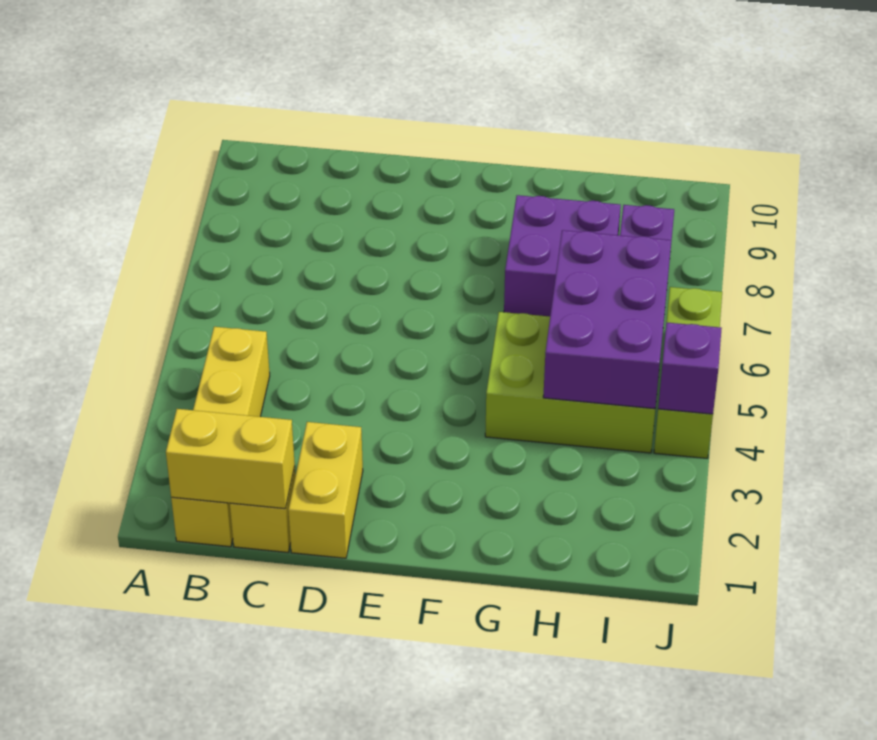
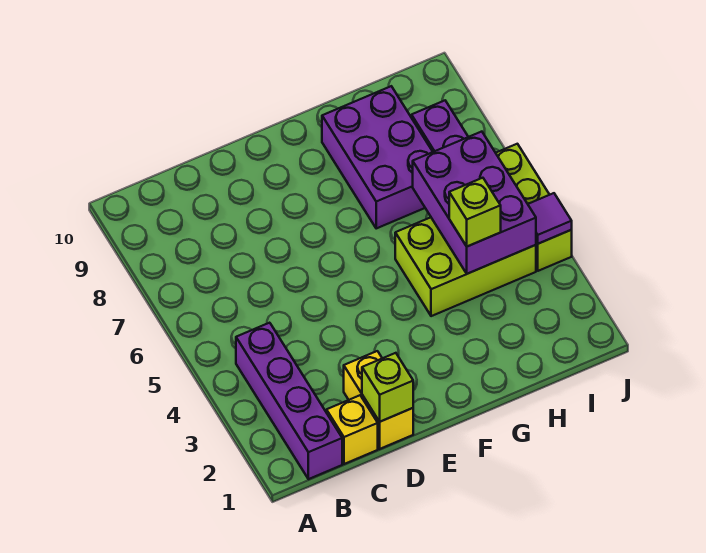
yellow 1x4 brick [171,327,270,547] -> purple 1x4 brick [236,323,342,479]
yellow 1x2 brick [166,409,295,509] -> none
none -> lime 1x1 brick [362,353,413,422]
purple 2x2 brick [504,195,621,316] -> purple 2x3 brick [322,86,433,228]
none -> lime 1x1 brick [449,178,501,246]
purple 1x1 brick [658,322,722,414] -> purple 1x1 tile [528,193,572,244]

